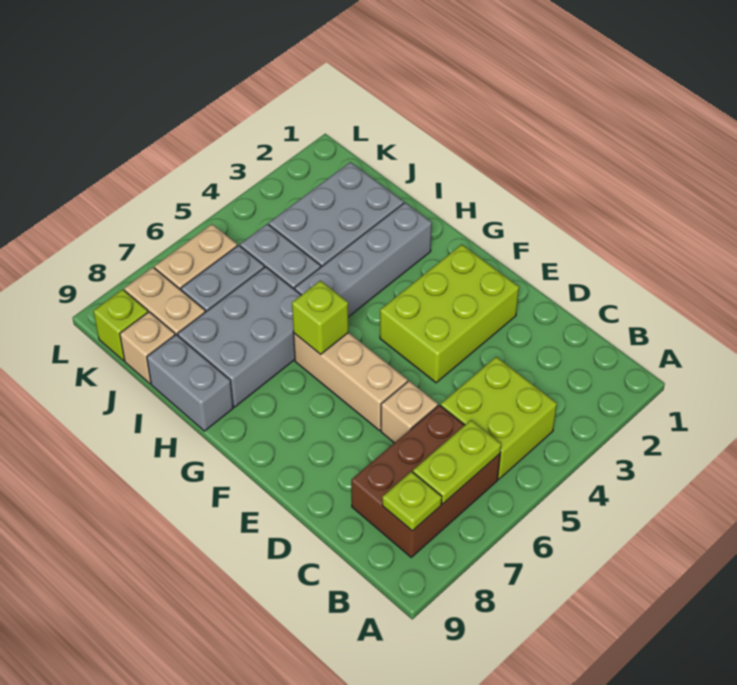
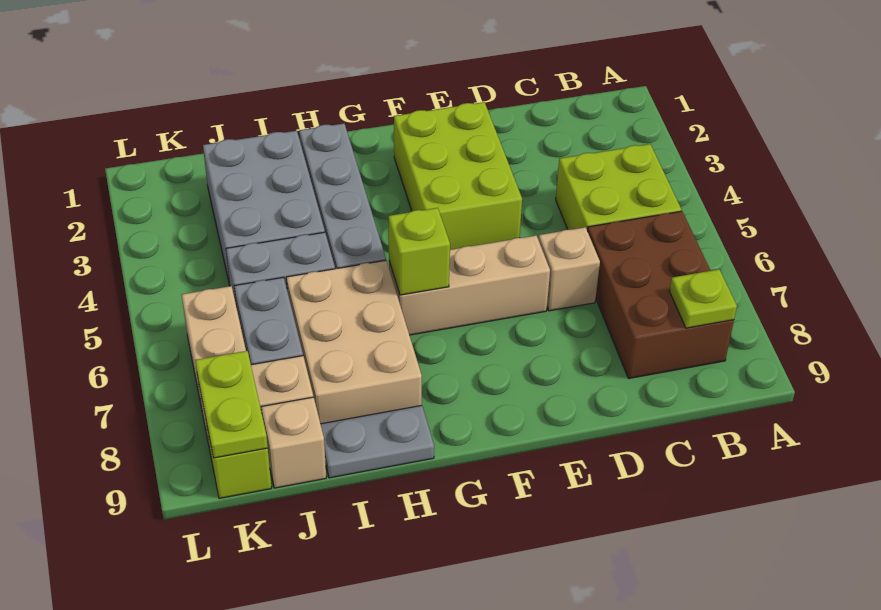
lime 1x2 plate [413,420,501,504] -> lime 1x2 plate moved to [195,351,268,458]
grey 2x3 brick [178,267,301,407] -> tan 2x3 brick [286,260,422,424]
grey 1x2 brick [147,335,233,431] -> grey 1x2 plate [321,405,434,478]

